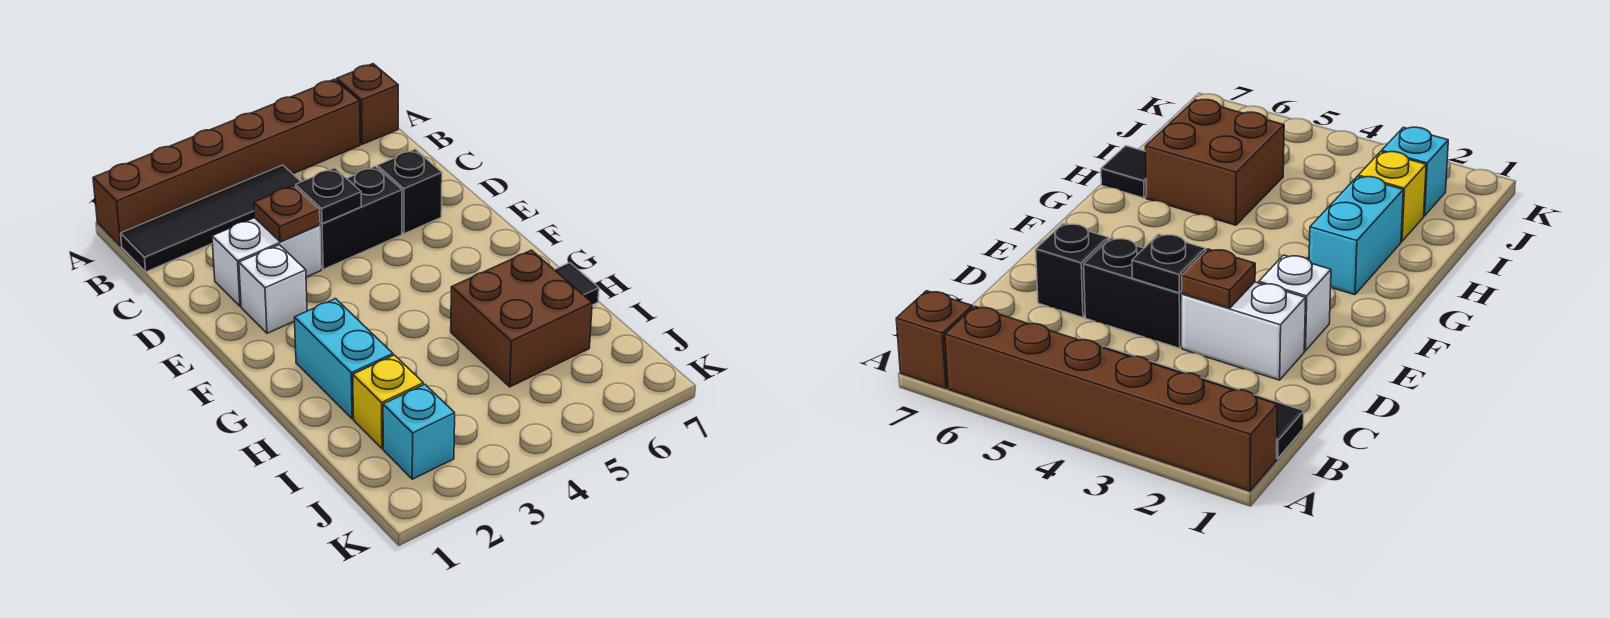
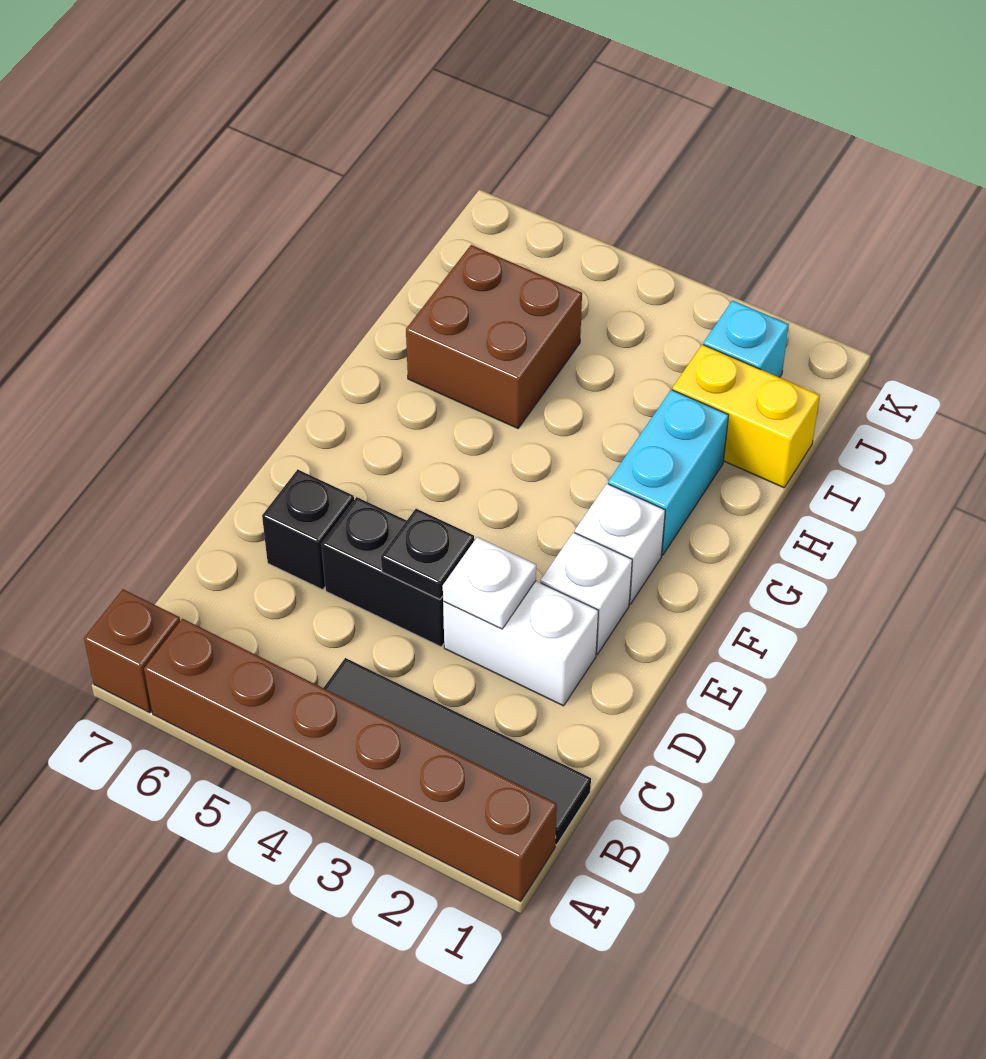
brown 1x1 plate [254,185,320,242] -> white 1x1 plate [443,537,536,629]
none -> white 1x1 brick [575,484,665,604]
black 1x1 tile [555,263,599,305] -> none
yellow 1x1 brick [353,355,423,449] -> yellow 1x2 brick [672,344,820,488]

